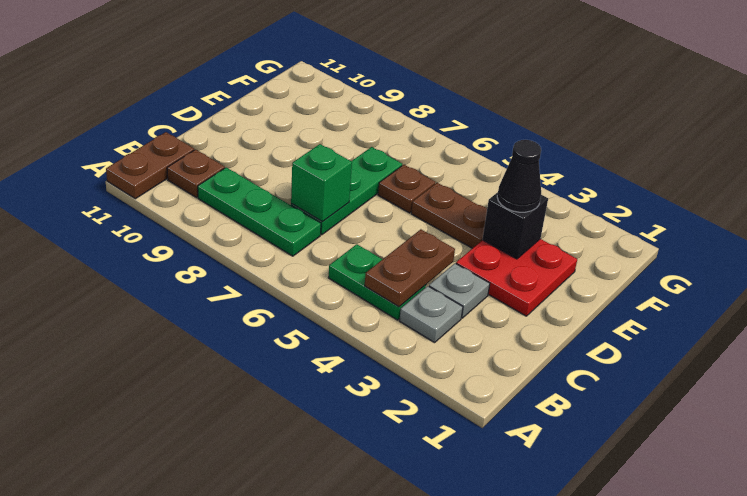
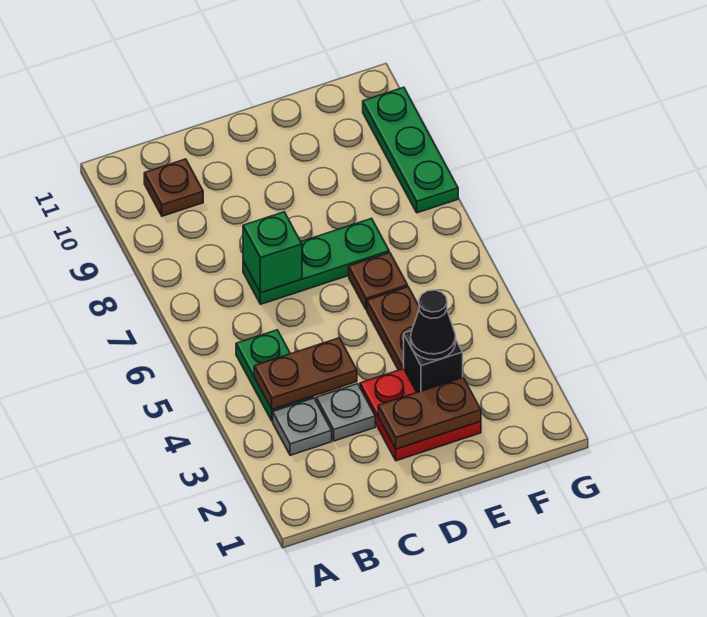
brown 1x2 plate [106,132,194,199] -> brown 1x2 plate moved to [378,377,481,449]
green 1x3 plate [198,168,321,256] -> green 1x3 plate moved to [363,87,458,213]

